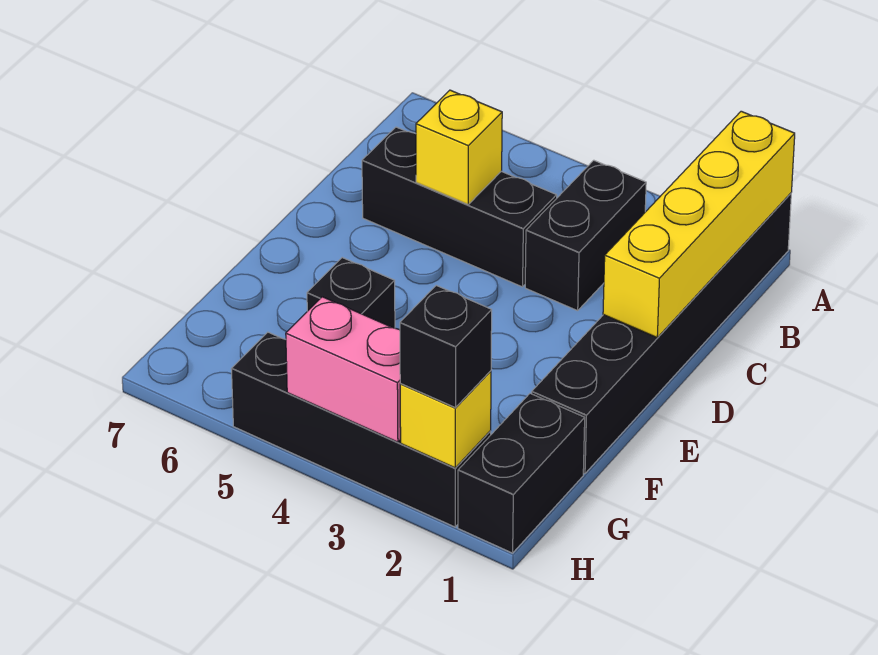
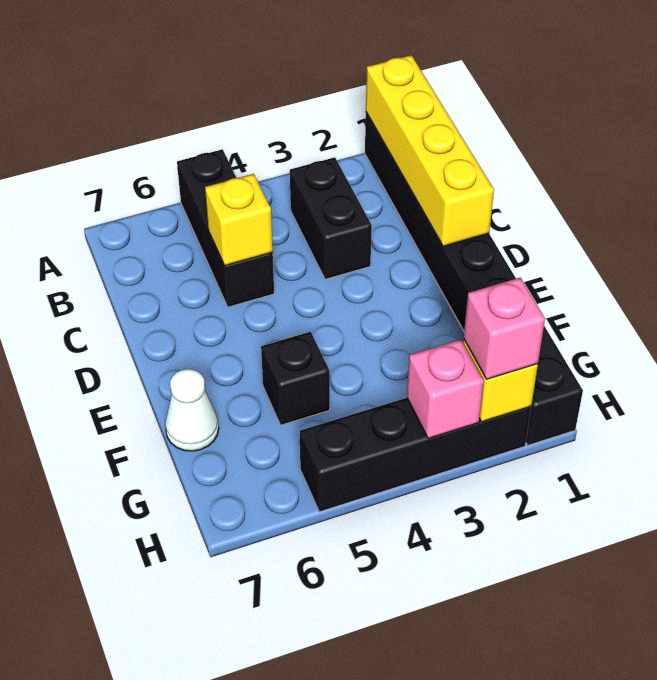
black 1x3 brick [362,127,557,287] -> black 1x3 brick turned to [177,149,274,307]
none -> white 1x1 cone [165,369,219,451]
black 1x1 brick [400,285,492,408] -> pink 1x1 brick [464,278,545,379]
pink 1x2 brick [286,297,401,442] -> pink 1x1 brick [407,340,484,439]

